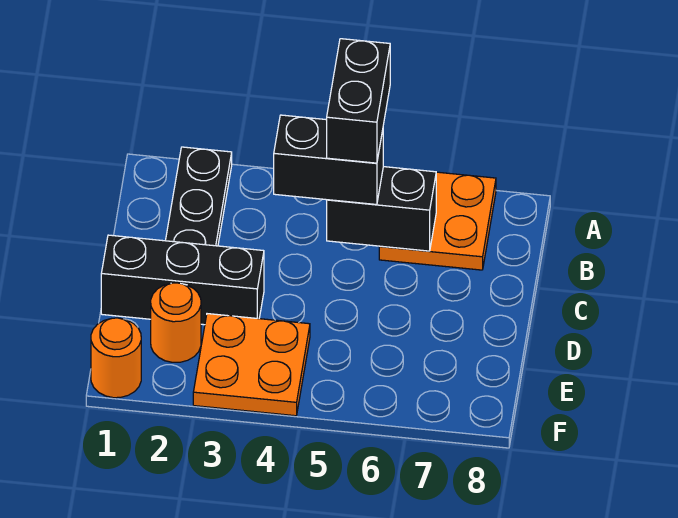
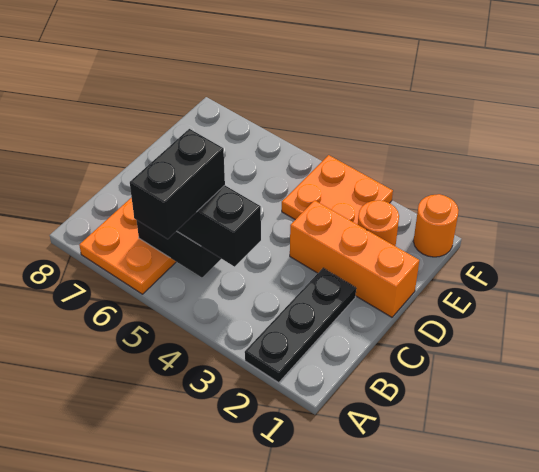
black 1x3 brick [101,235,264,325] -> orange 1x3 brick [290,200,419,317]

